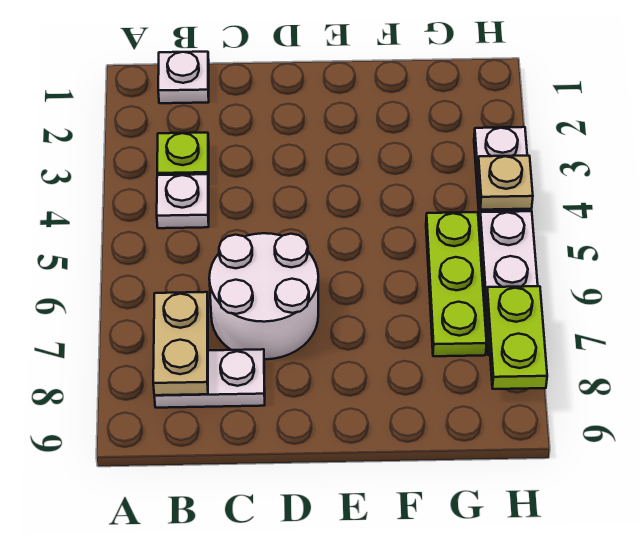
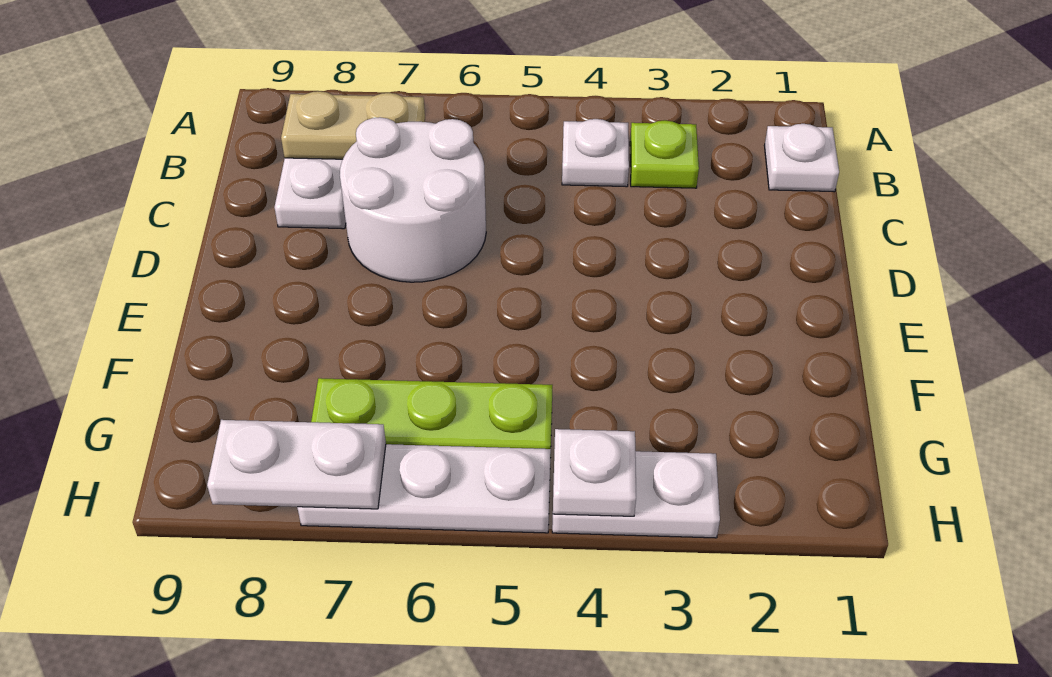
tan 1x1 plate [478,156,533,210] -> white 1x1 plate [553,429,636,516]
lime 1x2 plate [486,286,547,389] -> white 1x2 plate [207,420,386,509]

